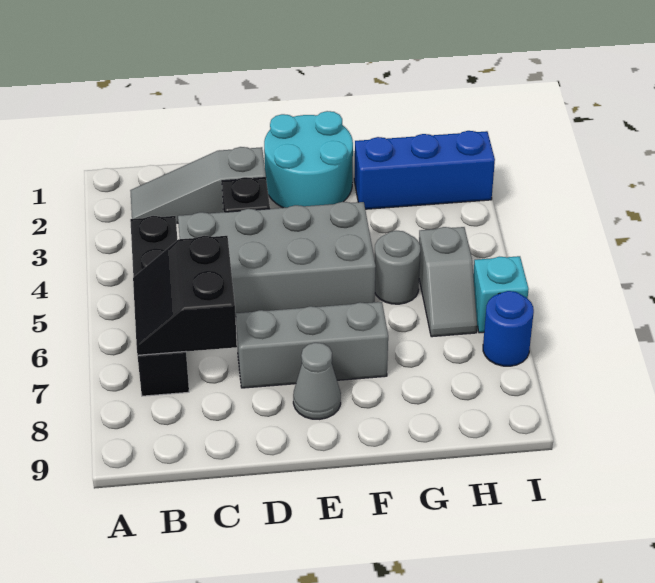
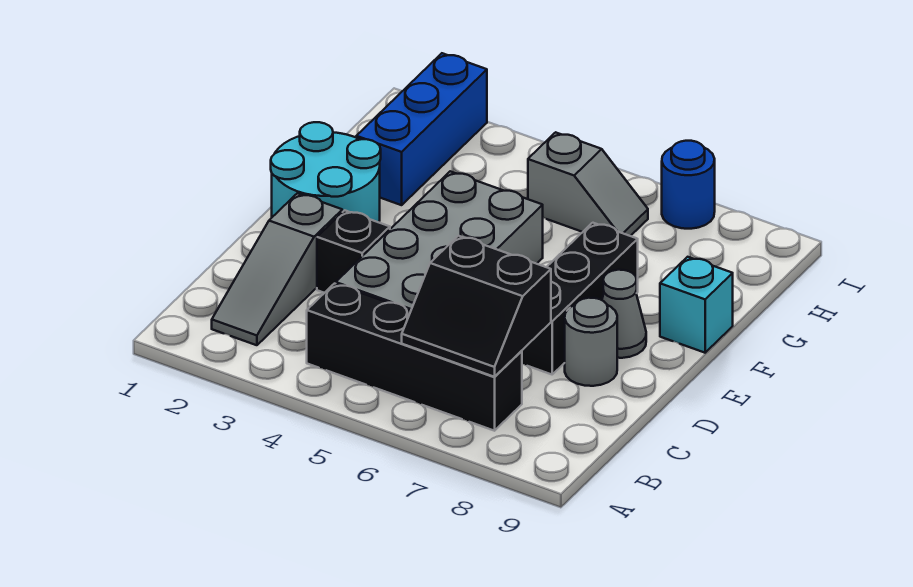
grey 1x3 brick [236,302,388,388] -> black 1x3 brick [522,223,638,374]
grey 1x1 round brick [375,231,420,304] -> grey 1x1 round brick moved to [565,298,617,386]
cyan 1x1 brick [473,256,529,333] -> cyan 1x1 brick moved to [660,257,733,353]

